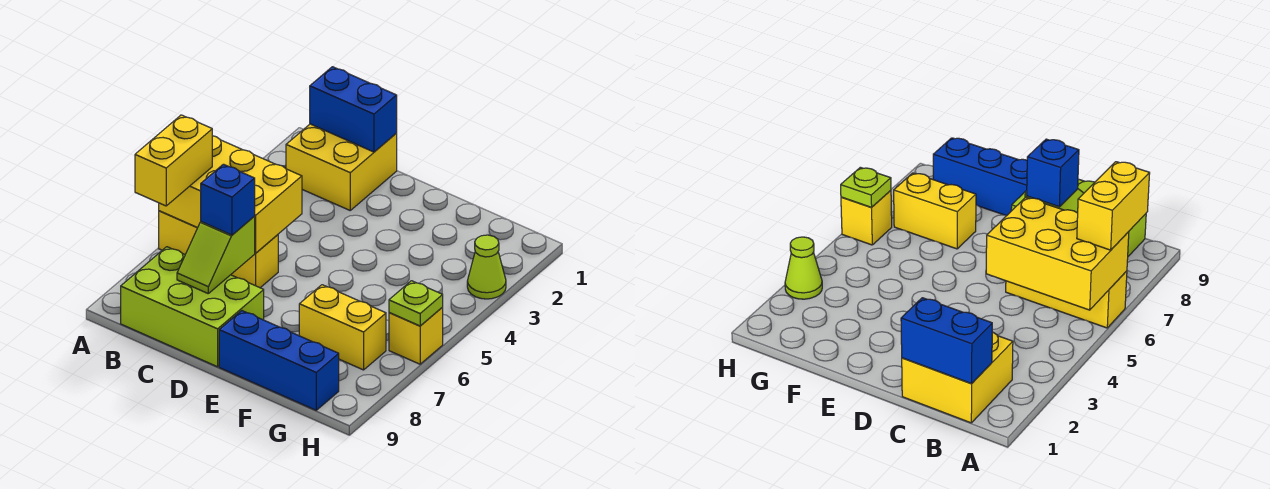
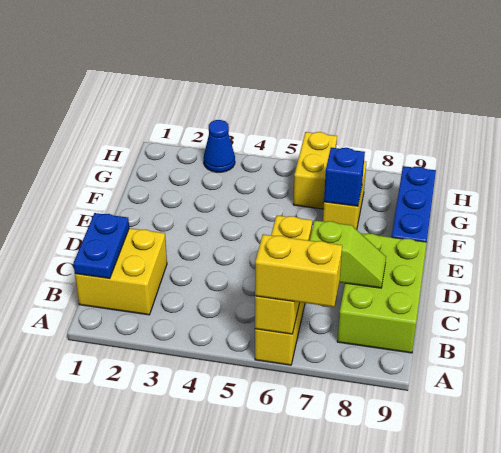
yellow 2x3 brick [159,136,302,253] -> yellow 1x3 brick [255,215,312,334]
blue 1x2 brick [310,67,397,152] -> blue 1x2 plate [73,213,129,278]
blue 1x1 brick [201,164,255,235] -> blue 1x1 brick moved to [324,148,365,206]
lime 1x1 cone [467,235,506,299] -> blue 1x1 cone [204,120,235,172]
yellow 1x1 brick [389,307,443,364] -> yellow 1x2 brick [293,132,337,209]
lime 1x1 plate [389,281,443,326] -> none

